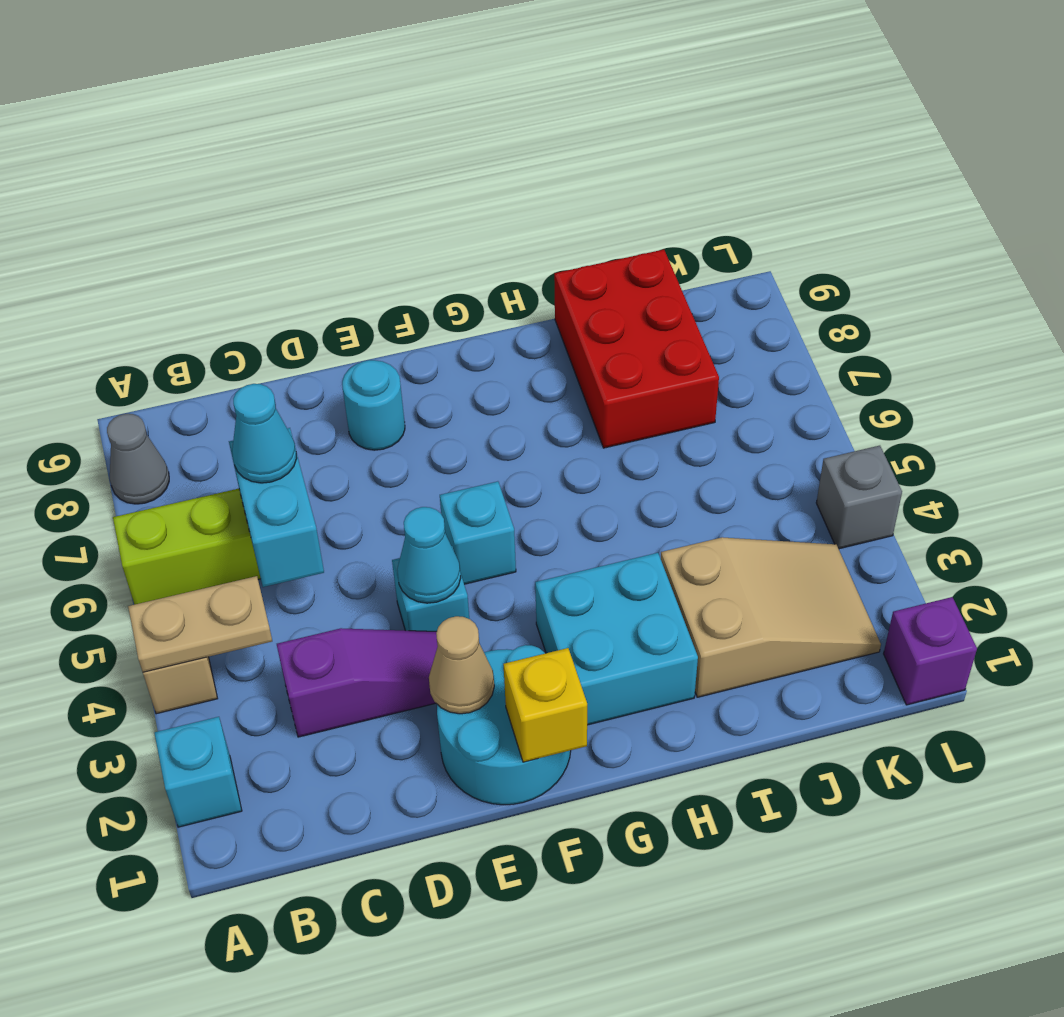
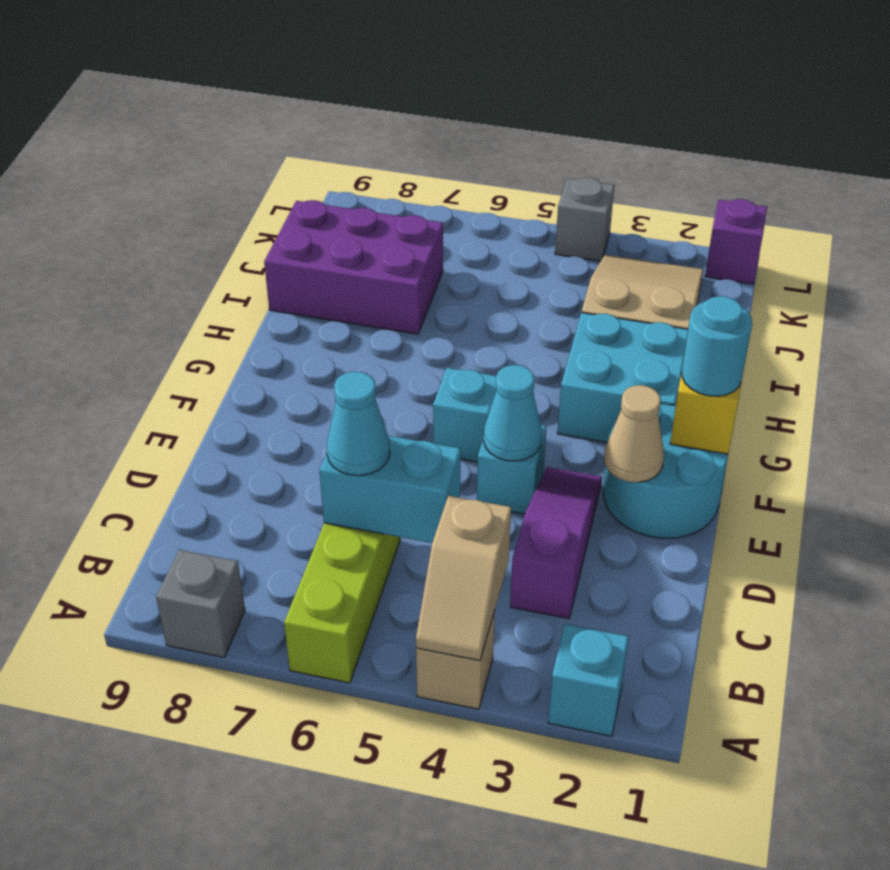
tan 1x2 plate [128,576,272,672] -> tan 1x2 slope [416,496,511,661]
grey 1x1 cone [107,414,169,504] -> grey 1x1 brick [156,550,245,657]
cyan 1x1 round brick [342,360,405,450] -> cyan 1x1 round brick moved to [682,296,752,396]
red 2x3 brick [554,250,719,448] -> purple 2x3 brick [264,200,443,334]

